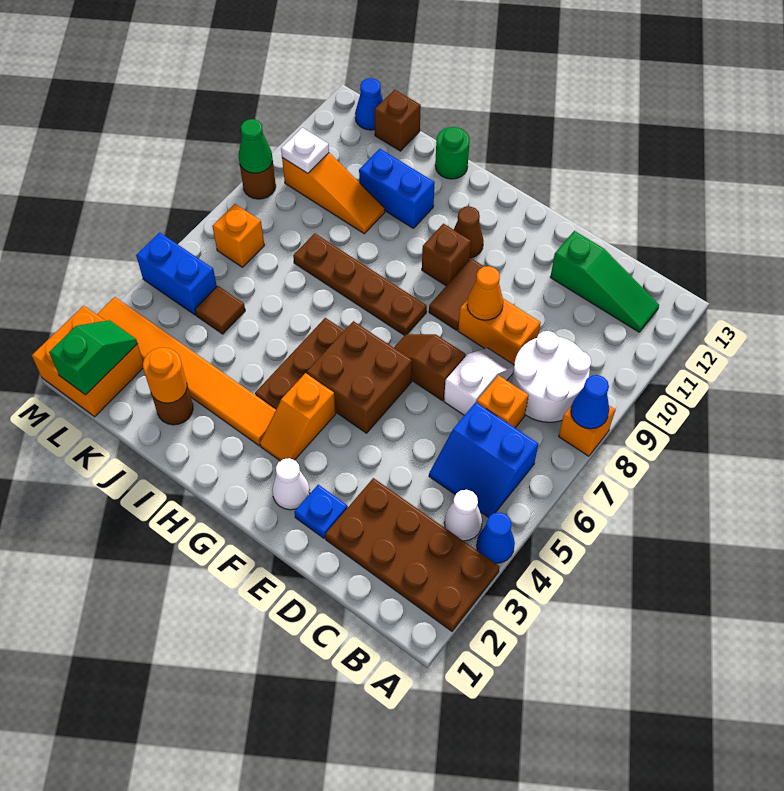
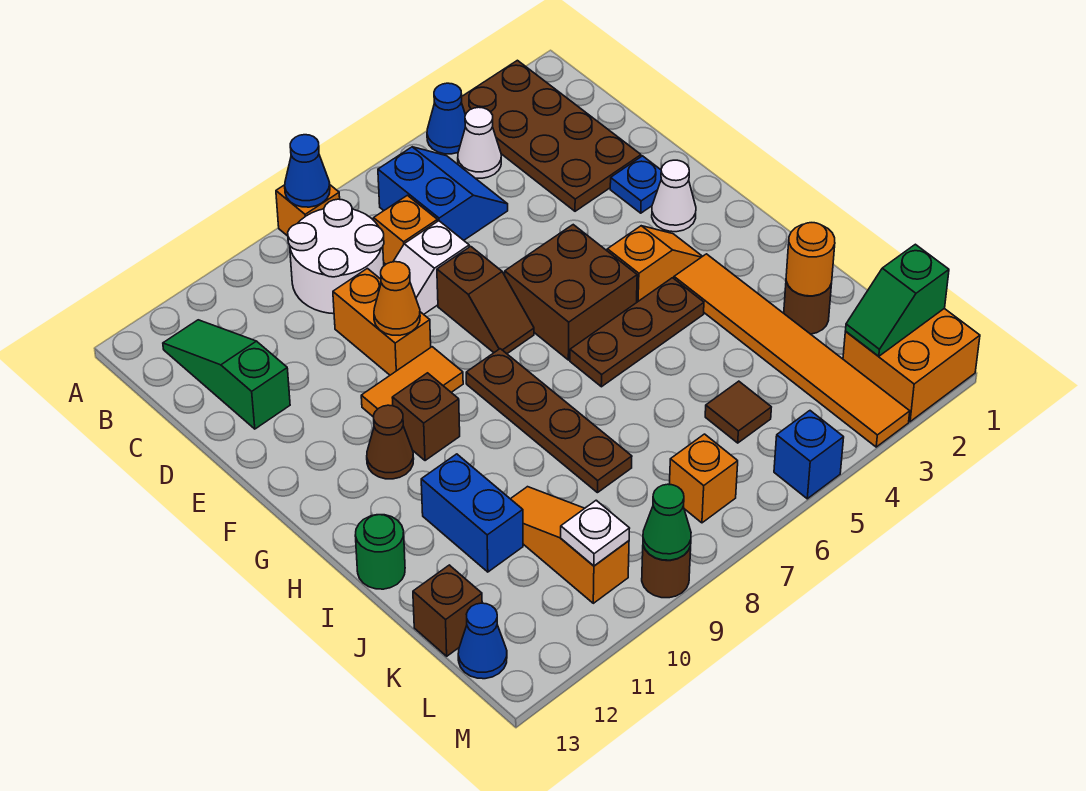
brown 1x2 tile [429,258,484,330] -> orange 1x2 tile [361,347,463,417]
blue 1x2 brick [136,233,217,315] -> blue 1x1 brick [774,411,844,499]

